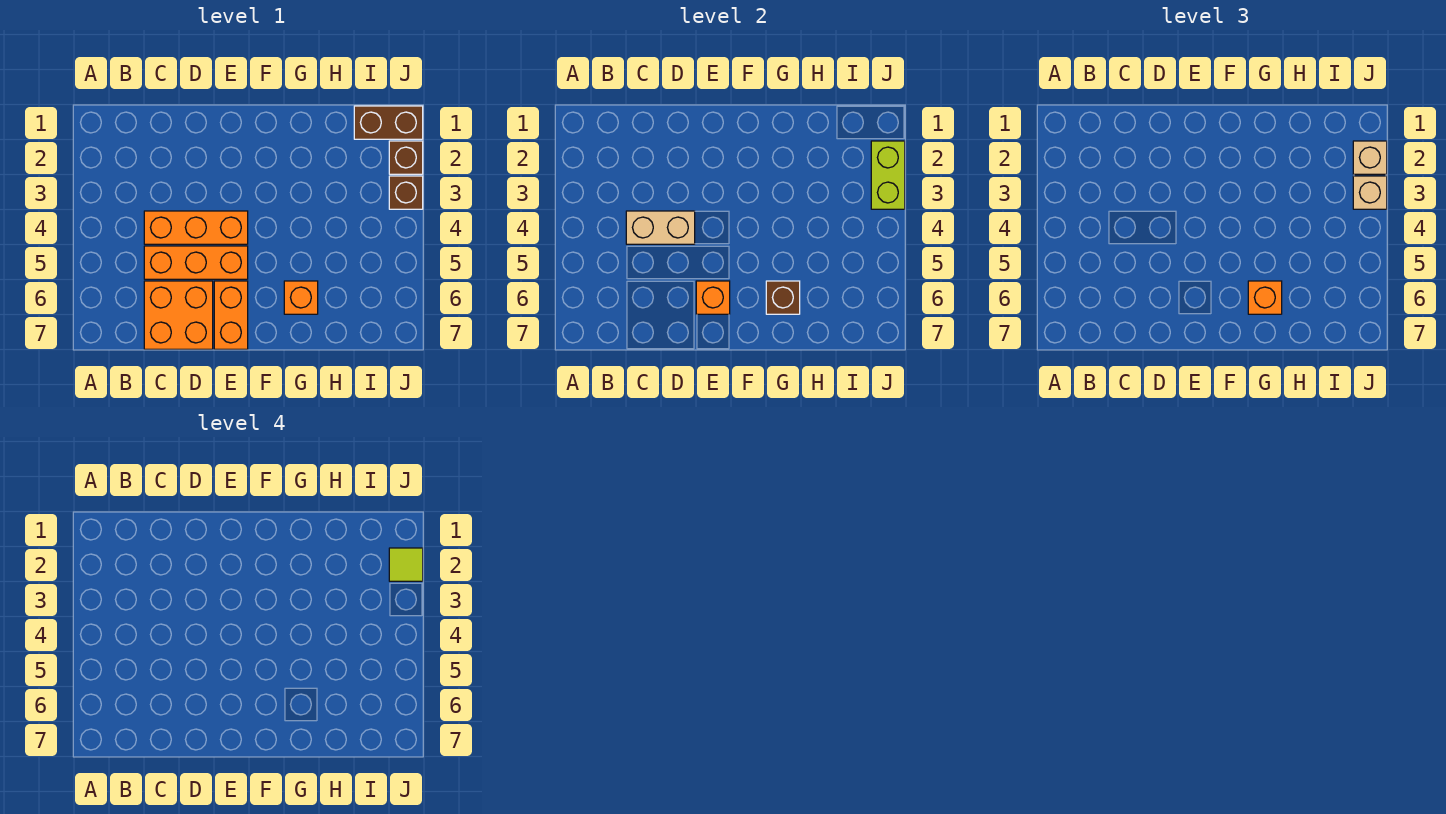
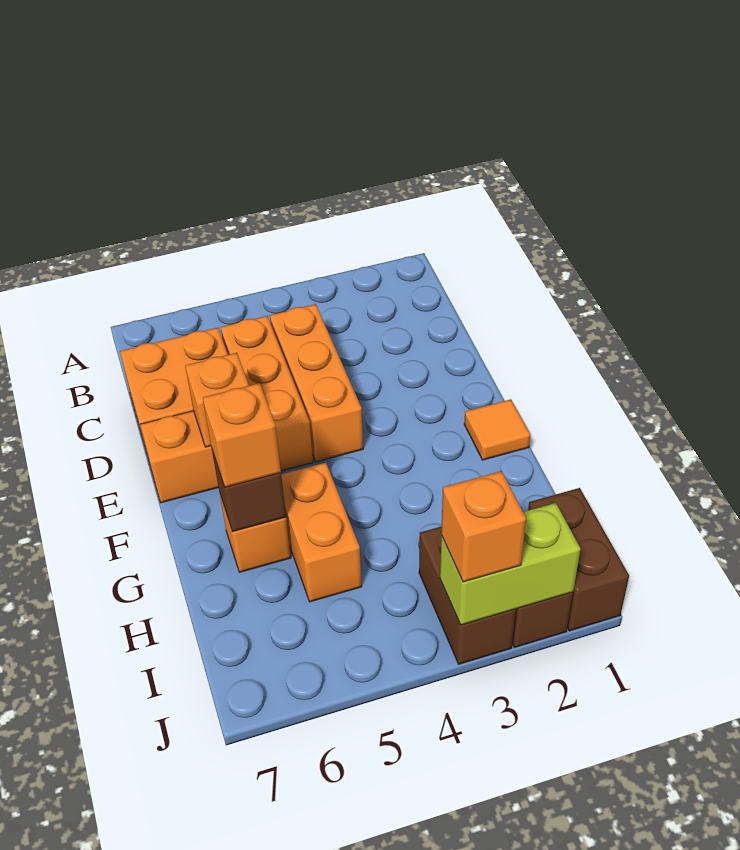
tan 1x2 brick [626,211,695,244] -> none
none -> orange 1x1 tile [464,399,530,460]
none -> orange 1x2 brick [281,463,362,602]
tan 1x1 brick [1353,141,1387,174] -> none
lime 1x1 tile [389,548,423,581] -> none
brown 1x1 brick [389,176,423,209] -> brown 1x2 brick [419,526,516,664]
tan 1x1 brick [1353,176,1387,209] -> orange 1x1 brick [441,471,526,582]

